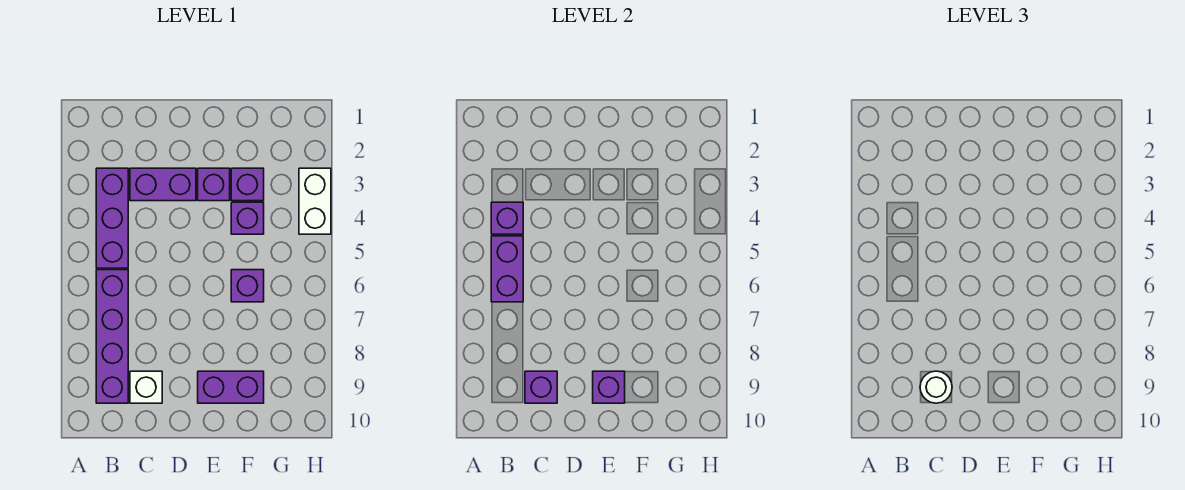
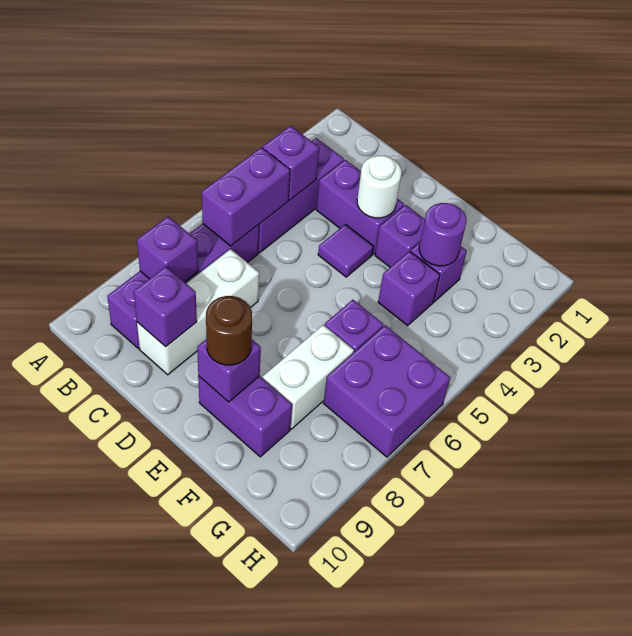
none -> purple 1x1 brick [137,216,198,282]
white 1x1 brick [130,371,162,403] -> white 1x3 brick [137,249,259,375]
white 1x1 round brick [920,371,952,403] -> white 1x1 round brick moved to [357,156,402,218]
none -> purple 1x1 tile [318,224,374,277]
none -> brown 1x1 round brick [206,296,252,365]
none -> purple 1x1 round brick [419,203,467,266]
none -> purple 2x2 brick [323,325,450,457]
white 1x2 brick [299,168,331,234] -> white 1x2 brick moved to [263,325,354,429]

